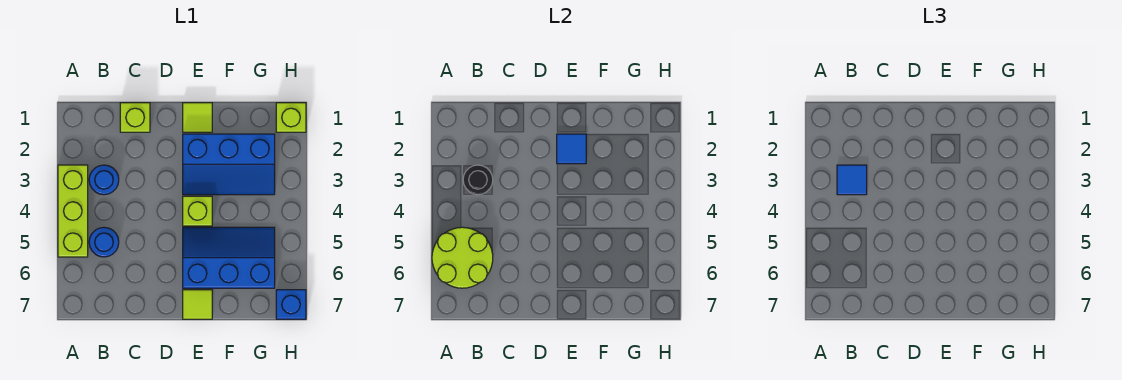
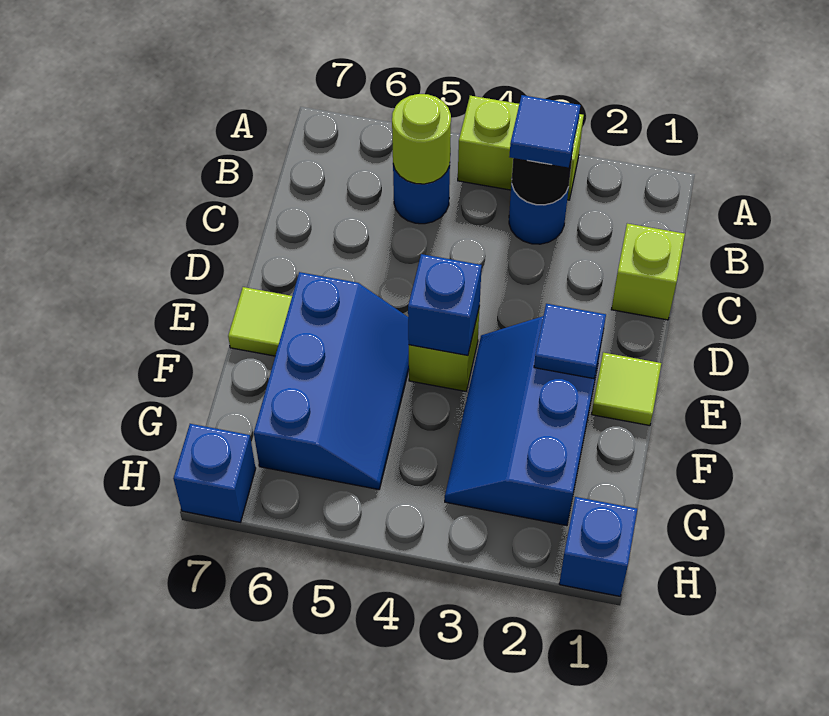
lime 1x3 brick [58,165,88,257] -> lime 1x2 brick [458,96,584,200]
lime 2x2 round brick [432,227,493,288] -> lime 1x1 round brick [392,94,451,184]
none -> blue 1x1 brick [408,254,482,356]
lime 1x1 brick [276,103,306,132] -> blue 1x1 brick [559,497,637,596]

